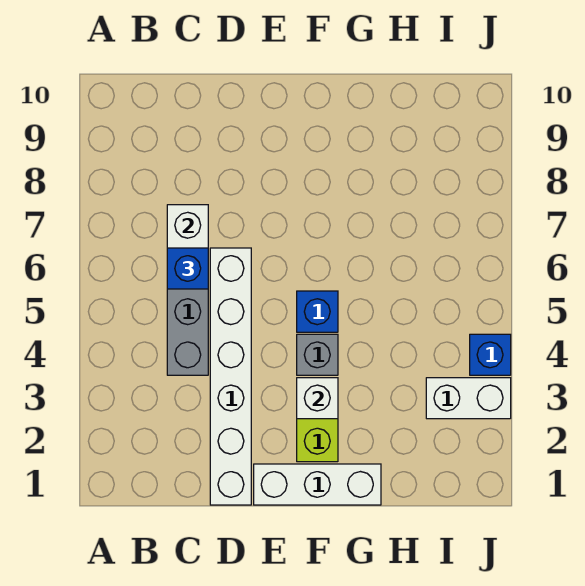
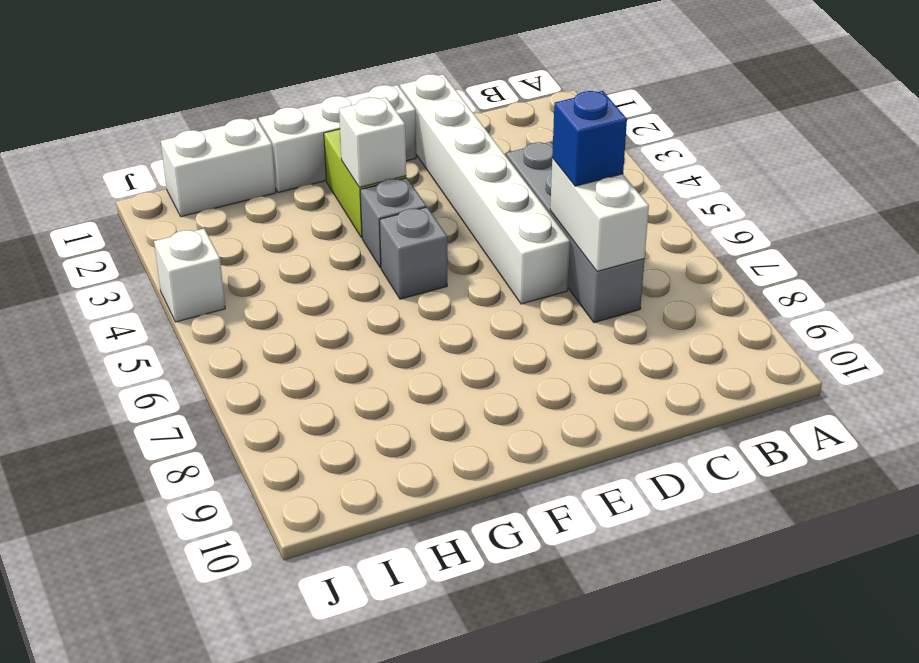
blue 1x1 brick [297,291,338,332] -> grey 1x1 brick [380,207,447,299]
white 1x2 brick [426,378,511,419] -> white 1x2 brick moved to [161,118,276,217]
blue 1x1 brick [470,334,511,375] -> white 1x1 brick [154,229,225,322]

